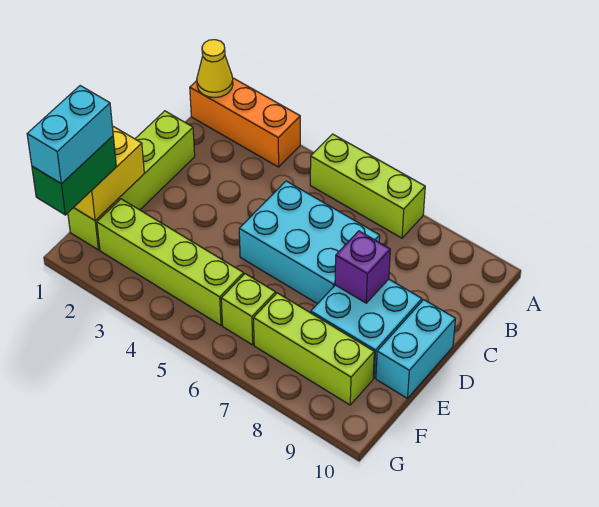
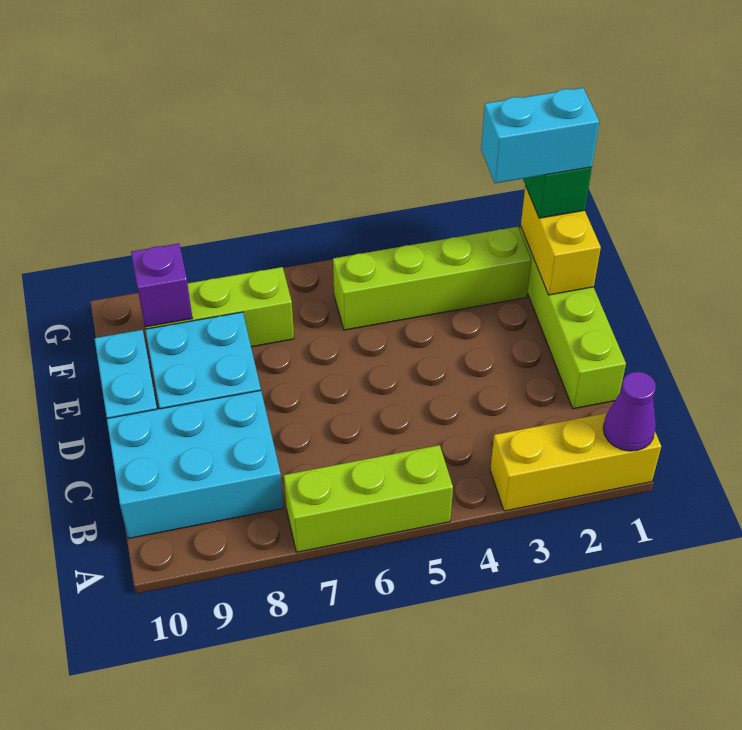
orange 1x3 brick [190,78,300,167] -> yellow 1x3 brick [490,413,661,511]
yellow 1x1 cone [197,40,233,98] -> purple 1x1 cone [603,372,656,451]
cyan 2x3 brick [239,181,380,304] -> cyan 2x3 brick moved to [107,390,283,539]
purple 1x1 brick [335,231,390,303] -> purple 1x1 brick moved to [131,243,192,327]
cyan 1x2 brick [27,86,113,184] -> cyan 1x2 brick turned to [481,88,599,183]
lime 1x1 brick [221,274,276,345] -> none

